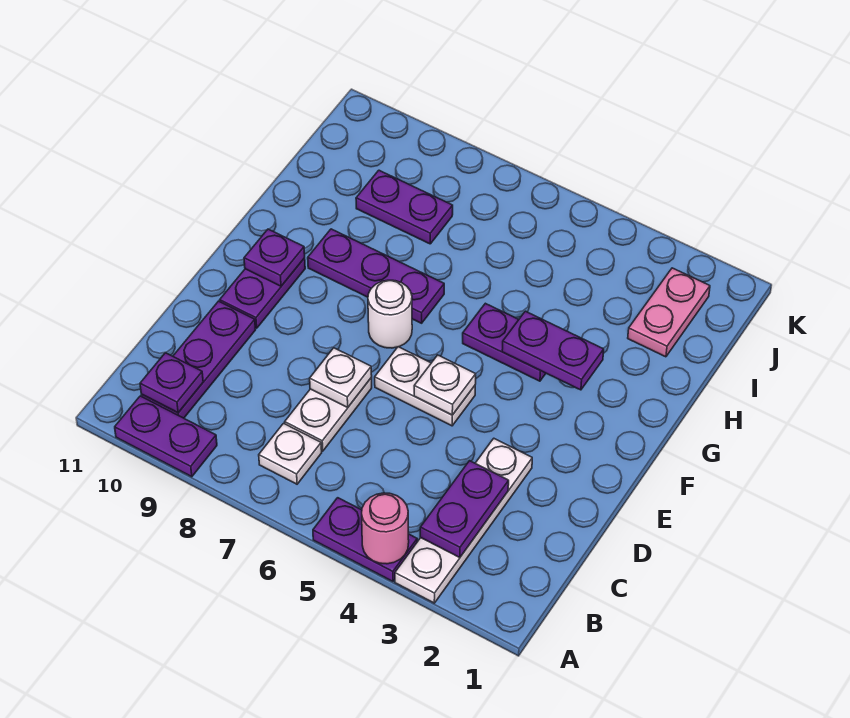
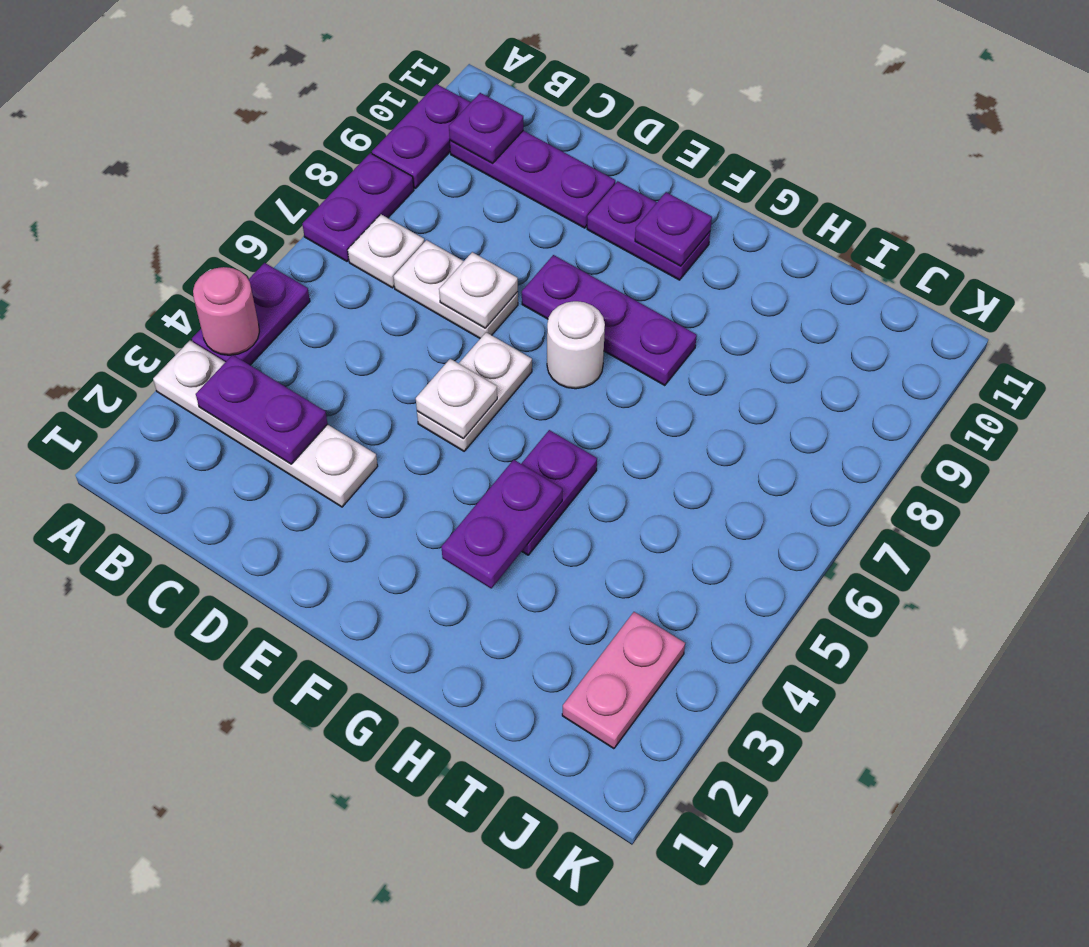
purple 1x3 plate [308,229,444,323] -> purple 1x3 plate turned to [522,255,697,386]
pink 1x2 plate [628,268,710,357] -> pink 1x2 plate turned to [562,612,685,749]
purple 1x2 plate [356,170,453,244] -> purple 1x2 plate moved to [302,153,414,261]

